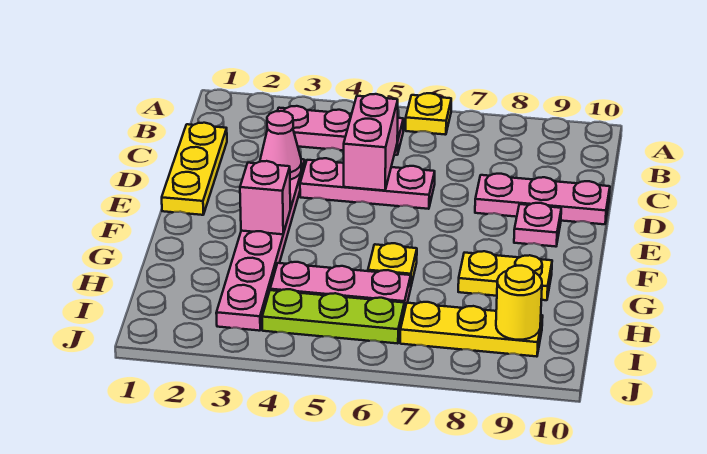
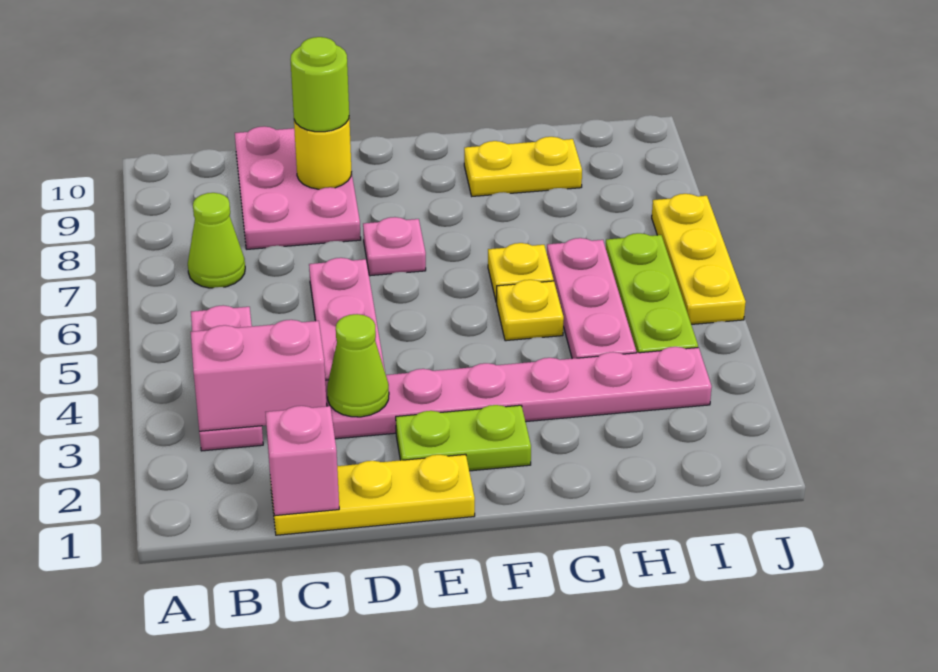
yellow 1x1 plate [406,93,451,135] -> yellow 1x1 plate moved to [497,280,564,341]
none -> lime 1x1 cone [188,193,245,288]
pink 1x2 brick [344,94,398,191] -> pink 1x2 brick moved to [191,320,327,431]
pink 1x1 cone [260,111,301,180] -> lime 1x1 cone [327,314,389,417]
pink 1x3 plate [475,174,610,224] -> pink 2x3 plate [235,126,361,249]
none -> lime 1x1 round brick [290,37,349,132]
none -> lime 1x2 plate [396,405,531,471]
pink 1x1 plate [514,203,561,247] -> pink 1x1 plate moved to [363,217,426,276]
pink 1x1 brick [240,161,290,234] -> pink 1x1 brick moved to [265,406,339,516]
yellow 1x2 plate [458,251,552,300] -> yellow 1x2 plate turned to [464,137,582,196]
yellow 1x3 plate [400,302,543,357] -> yellow 1x3 plate moved to [652,194,746,324]
yellow 1x1 round brick [496,266,542,340] -> yellow 1x1 round brick moved to [294,119,352,189]

